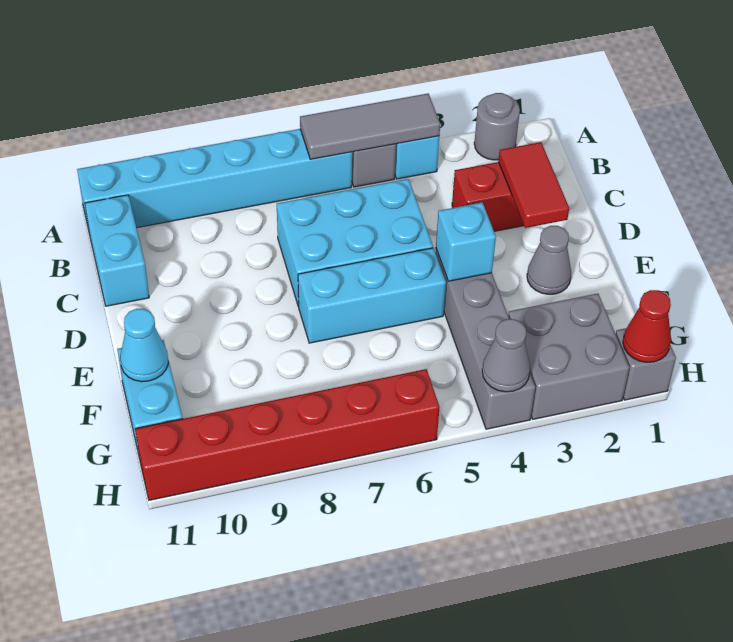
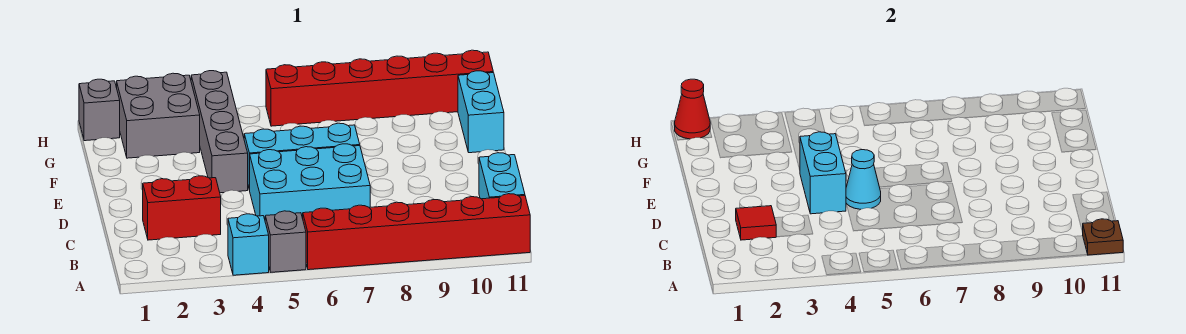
grey 1x1 round brick [474,93,520,160] -> none
grey 1x3 tile [300,94,440,159] -> none
cyan 1x6 brick [77,129,352,230] -> red 1x6 brick [303,194,530,270]
none -> brown 1x1 plate [1083,219,1123,255]
red 1x2 tile [498,142,569,228] -> red 1x1 tile [736,206,776,240]
grey 1x1 cone [527,226,571,294] -> none
cyan 1x1 brick [436,203,496,281] -> cyan 1x2 brick [800,132,846,214]
cyan 1x1 cone [120,309,168,382] -> cyan 1x1 cone moved to [846,150,881,209]
grey 1x1 cone [482,319,530,392] -> none

